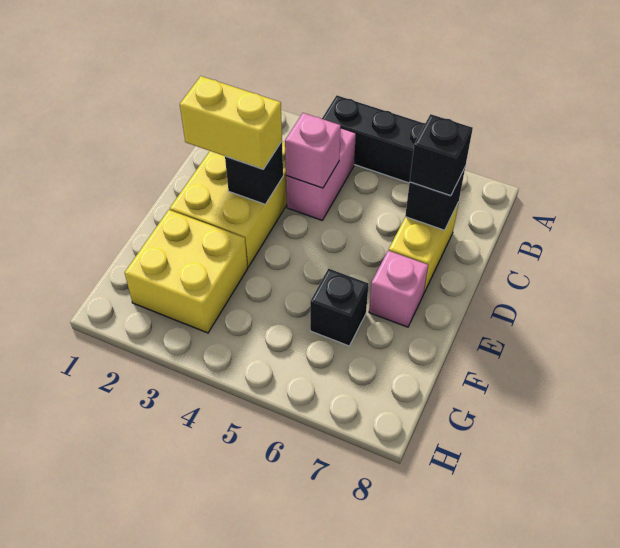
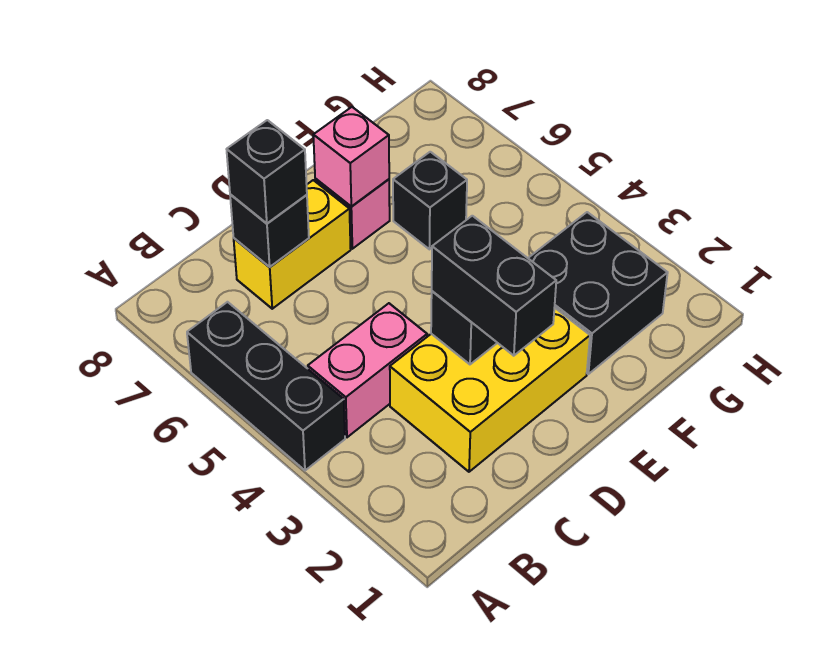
pink 1x1 brick [285,113,341,188] -> pink 1x1 brick moved to [313,107,389,206]
yellow 1x2 brick [180,76,282,169] -> black 1x2 brick [432,216,556,356]
yellow 2x2 brick [125,210,248,333] -> black 2x2 brick [528,212,668,374]

